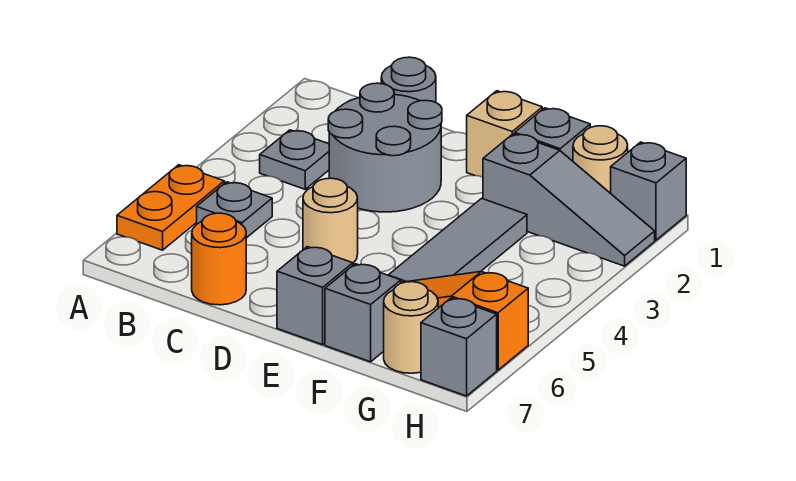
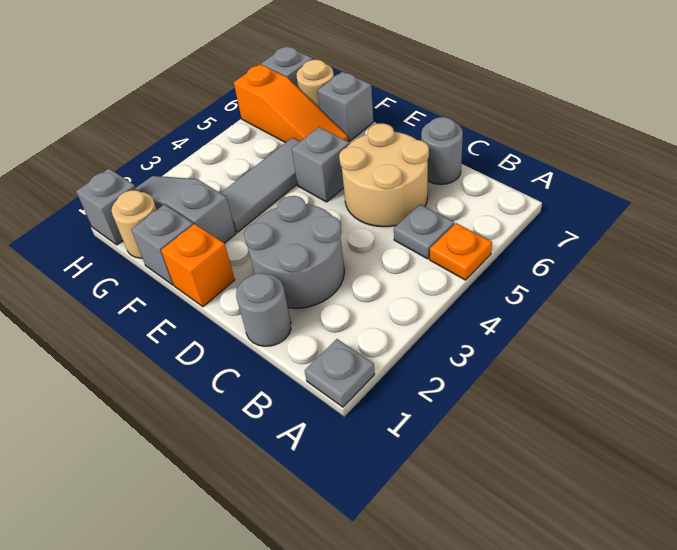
orange 1x2 plate [117,165,224,250] -> orange 1x1 plate [430,223,492,280]
grey 1x1 plate [260,130,329,189] -> grey 1x1 plate moved to [305,339,375,407]
orange 1x1 round brick [192,213,246,305] -> grey 1x1 round brick [421,117,463,184]
tan 1x1 round brick [303,178,358,263] -> tan 2x2 round brick [339,123,429,227]
tan 1x1 brick [467,91,542,177] -> orange 1x1 brick [161,224,235,307]
grey 1x1 brick [277,247,353,345] -> grey 1x1 brick moved to [292,127,349,202]

